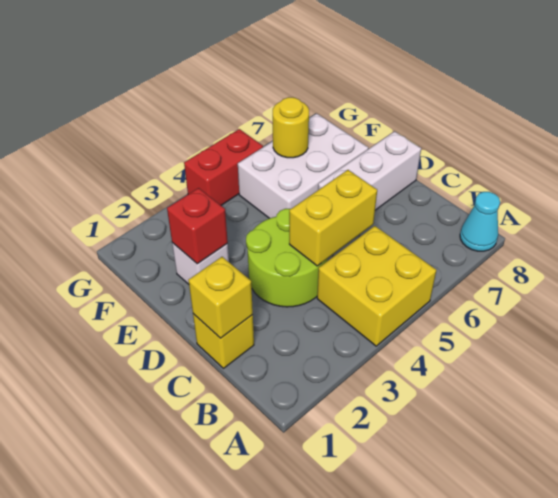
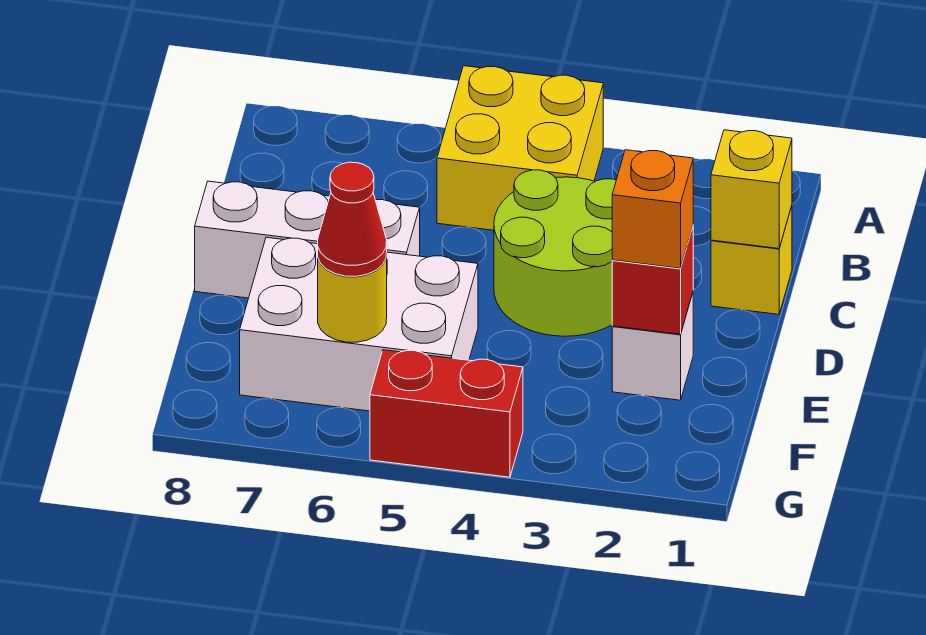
cyan 1x1 cone [460,192,500,251] -> none
yellow 1x2 brick [289,170,377,266] -> none
none -> orange 1x1 brick [612,150,693,268]
none -> red 1x1 cone [318,162,387,276]

